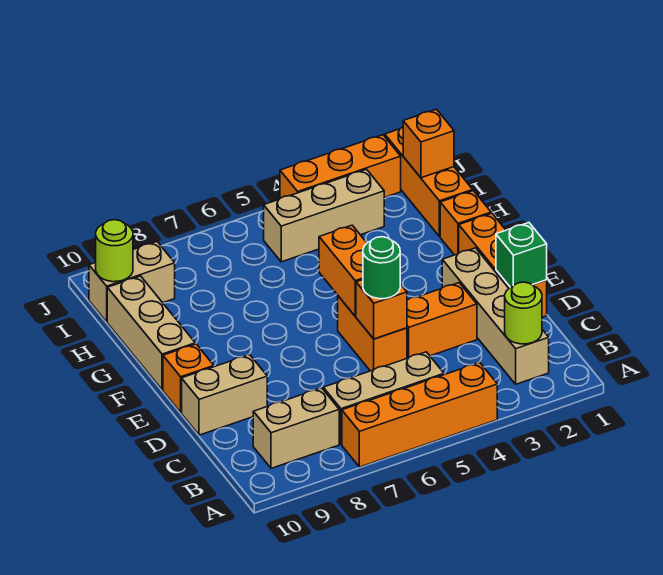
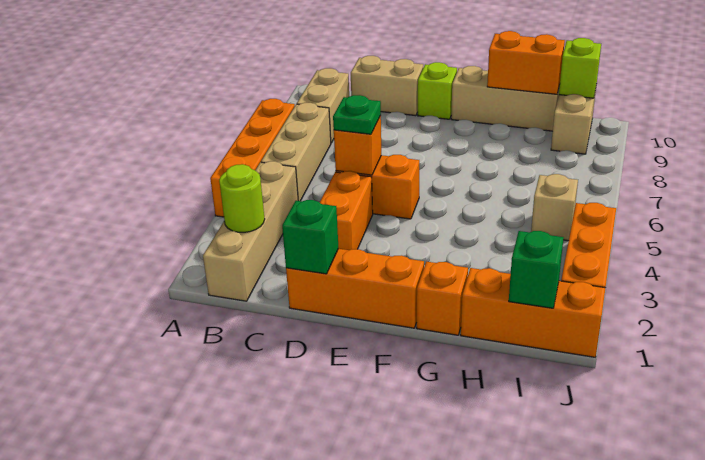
tan 1x4 brick [442,248,549,384] -> tan 1x4 brick turned to [203,161,298,301]
green 1x1 round brick [363,237,400,299] -> green 1x1 plate [333,95,381,134]
tan 1x2 brick [182,355,267,435] -> tan 1x2 brick turned to [351,56,423,116]
orange 1x2 brick [319,225,367,316] -> orange 1x2 brick moved to [487,31,565,94]
orange 1x1 brick [163,344,214,412] -> lime 1x1 brick [418,62,457,119]
orange 1x1 brick [403,109,454,178] -> green 1x1 brick [509,231,564,308]
tan 1x3 brick [264,169,384,262] -> tan 1x1 brick [531,174,578,241]
lime 1x1 round brick [96,220,133,282] -> lime 1x1 brick [559,38,601,98]

